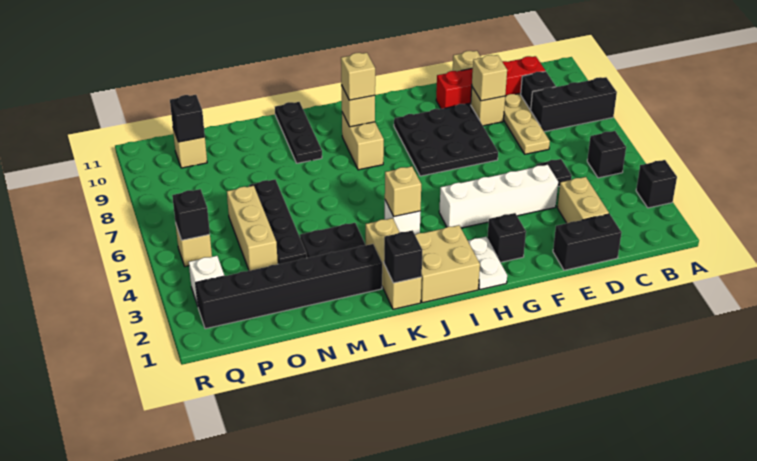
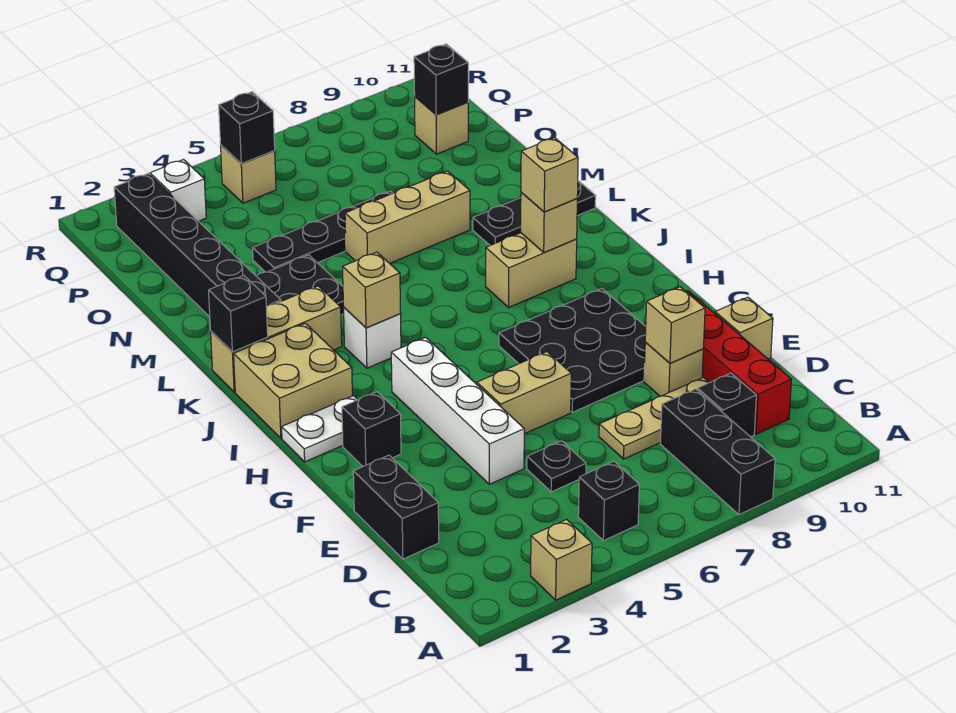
black 1x1 brick [636,160,677,208] -> tan 1x1 brick [531,519,592,600]
tan 1x2 brick [557,177,609,223] -> tan 1x2 brick moved to [477,352,571,434]
tan 1x3 brick [227,186,278,271] -> tan 1x3 brick moved to [345,171,470,263]

